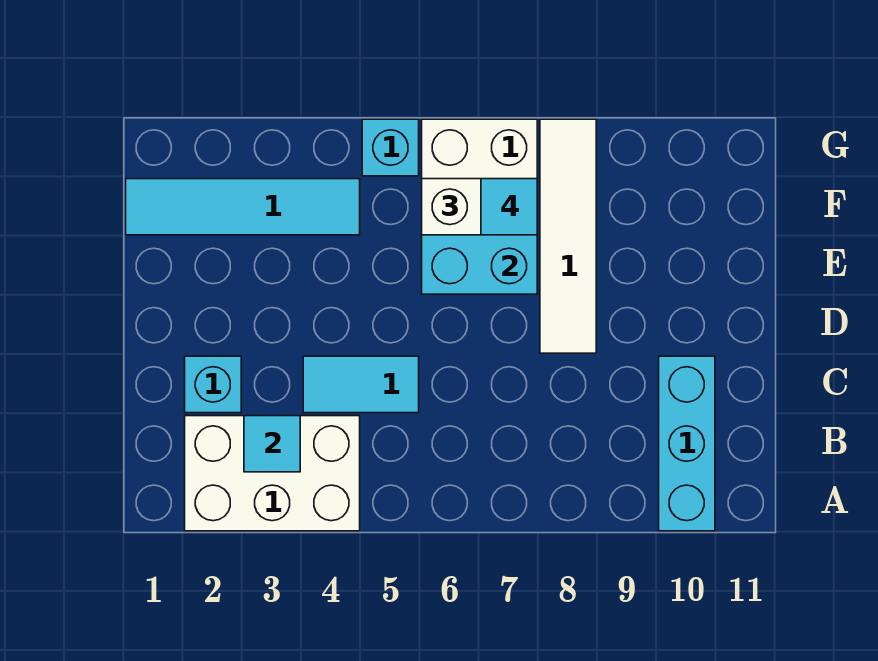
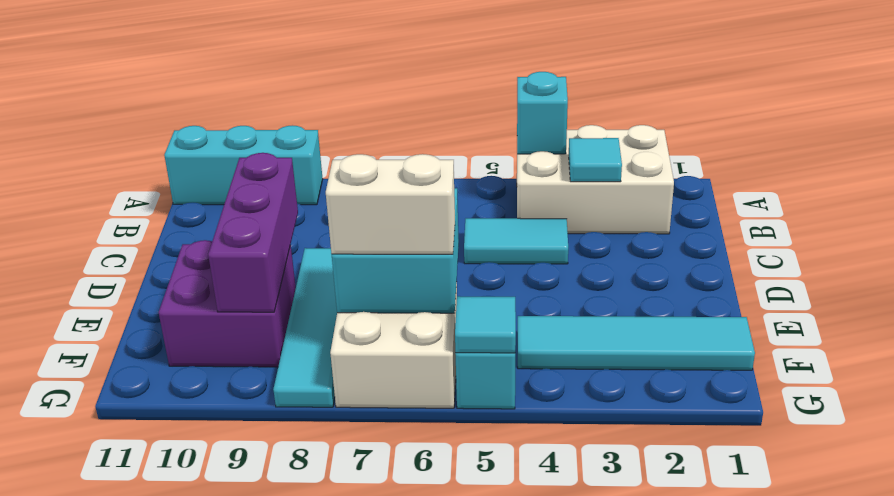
cyan 1x3 brick [659,356,715,531] -> cyan 1x3 brick turned to [164,125,323,205]
cyan 1x1 brick [185,356,241,413] -> cyan 1x1 brick moved to [517,72,568,154]
white 1x4 tile [540,119,596,353] -> cyan 1x4 tile [273,248,337,407]
none -> purple 1x3 brick [208,153,298,312]
none -> purple 2x2 brick [159,240,296,367]
cyan 1x1 tile [481,179,537,235] -> cyan 1x1 tile moved to [455,296,516,353]

